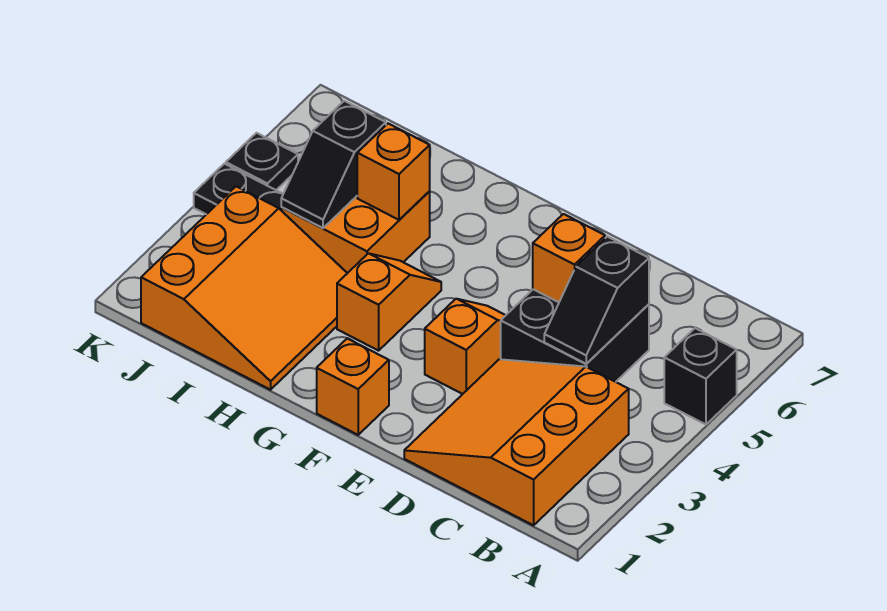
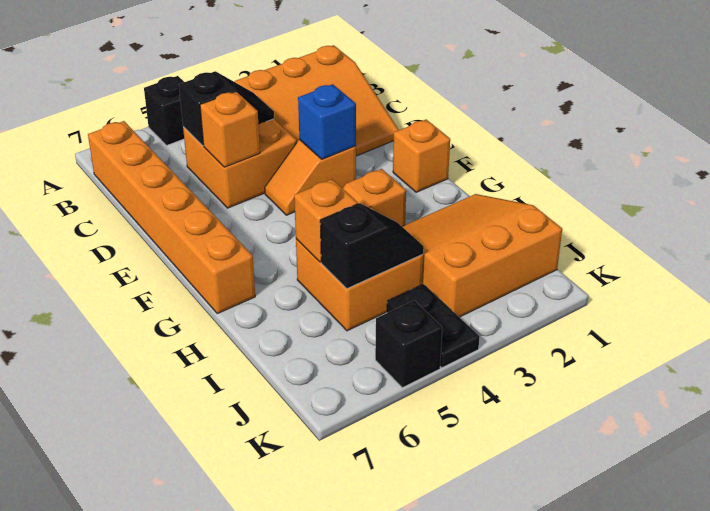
none -> orange 1x6 brick [88,121,255,314]
black 2x2 brick [501,289,649,382] -> orange 2x2 brick [183,119,297,208]
none -> blue 1x1 brick [298,84,356,159]
black 1x1 plate [226,133,298,190] -> black 1x1 brick [375,300,442,388]

